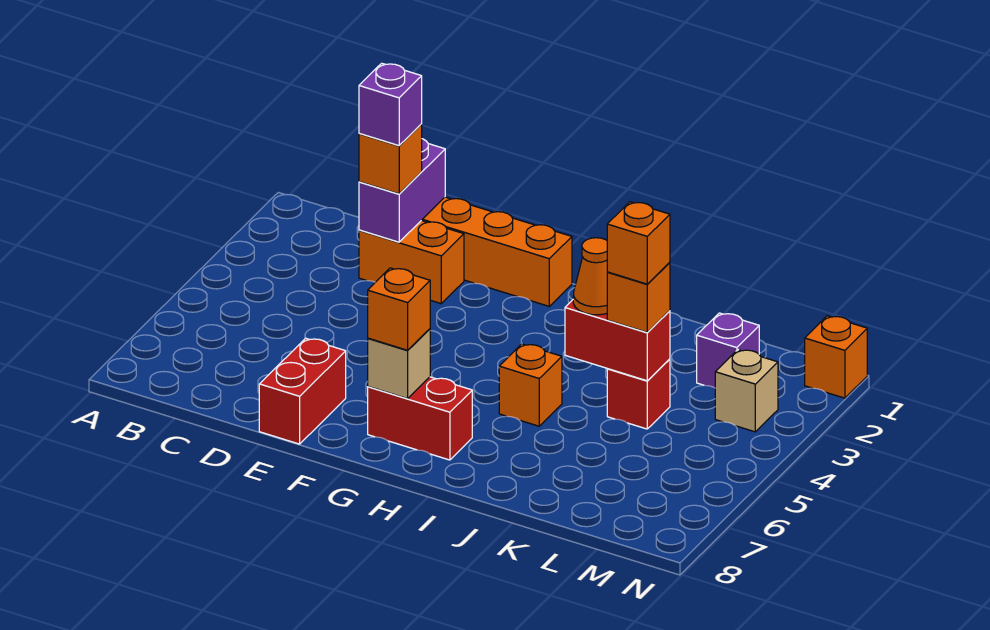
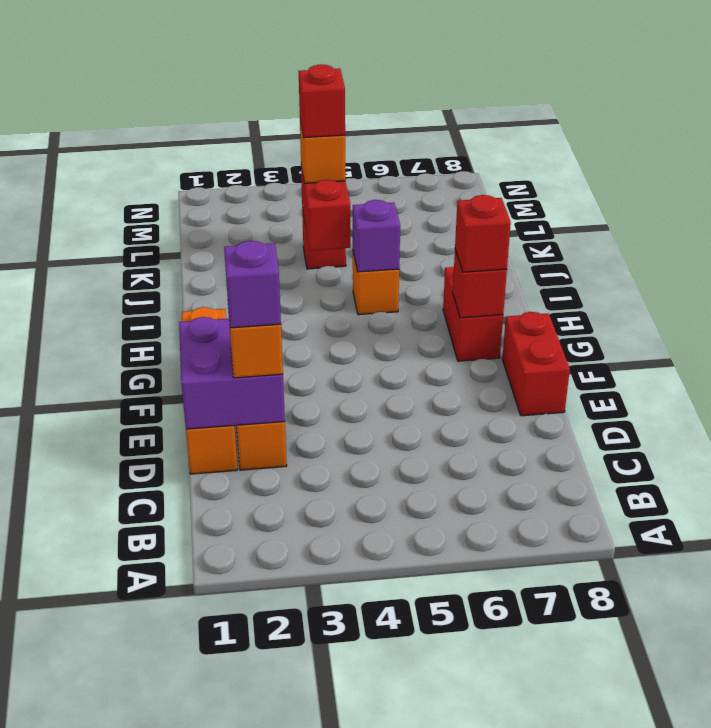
purple 1x2 brick [359,139,445,242] -> purple 2x2 brick [179,317,285,429]
red 1x2 brick [259,338,346,444] -> red 1x2 brick turned to [502,312,570,416]
tan 1x1 brick [368,329,430,399] -> red 1x1 brick [453,249,507,318]
orange 1x1 brick [368,268,430,350] -> red 1x1 brick [455,195,511,272]
orange 1x1 cone [573,238,607,315] -> none
orange 1x1 brick [607,202,670,284] -> red 1x1 brick [299,64,345,138]
purple 1x1 brick [697,313,759,388] -> purple 1x1 brick moved to [353,200,400,272]
tan 1x1 brick [715,350,778,432] -> none
orange 1x1 brick [805,316,867,398] -> none

